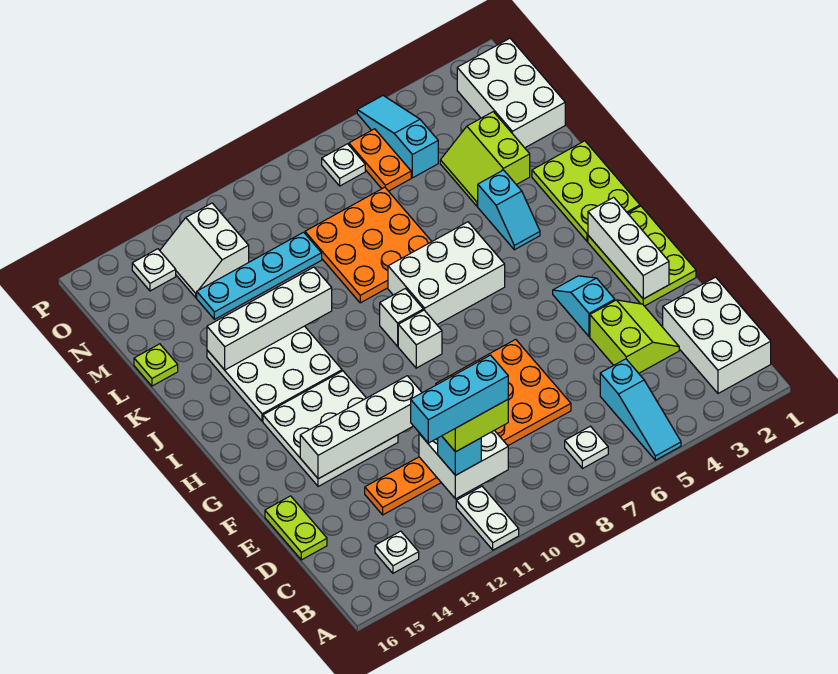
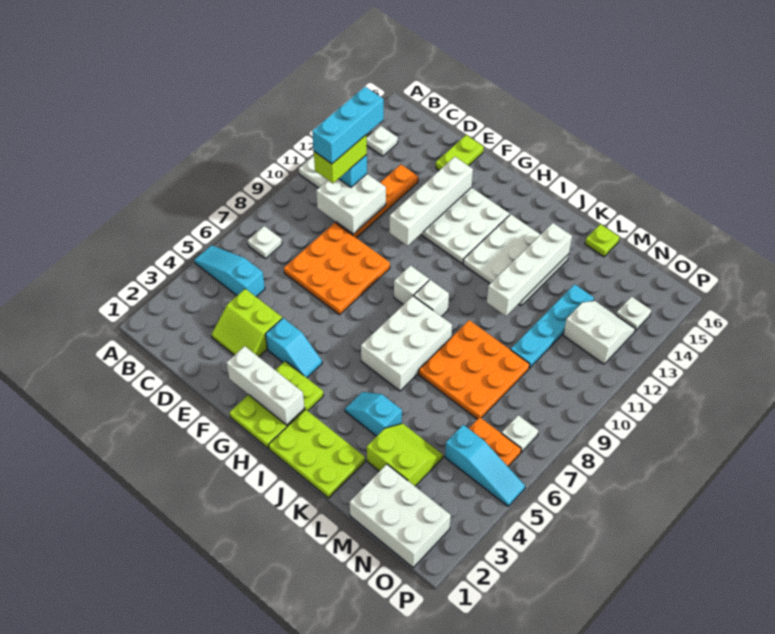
white 2x3 brick [663,277,771,393] -> none
lime 1x2 plate [265,496,327,560] -> lime 1x2 plate turned to [436,135,484,170]
lime 2x3 plate [588,206,696,306] -> lime 2x3 plate turned to [230,361,324,448]

